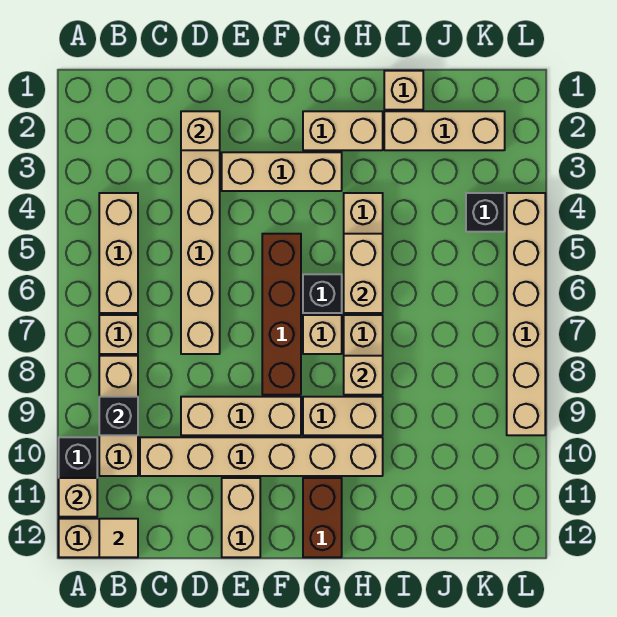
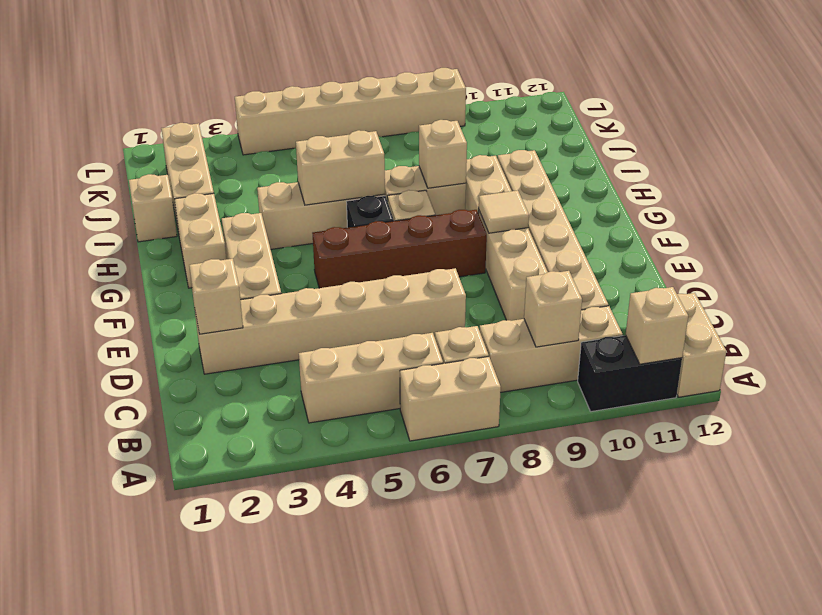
black 1x1 brick [99,397,138,435] -> tan 1x1 brick [524,271,582,347]
tan 1x1 tile [99,519,138,557] -> tan 1x1 tile moved to [479,190,529,233]
tan 1x2 brick [222,478,260,557] -> tan 1x2 brick moved to [400,357,501,441]
brown 1x2 brick [303,478,342,557] -> none
black 1x1 brick [466,193,505,232] -> none

